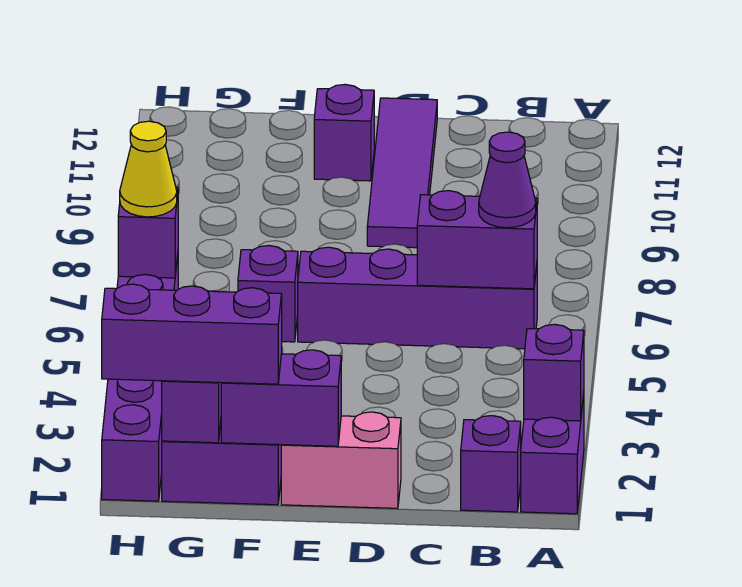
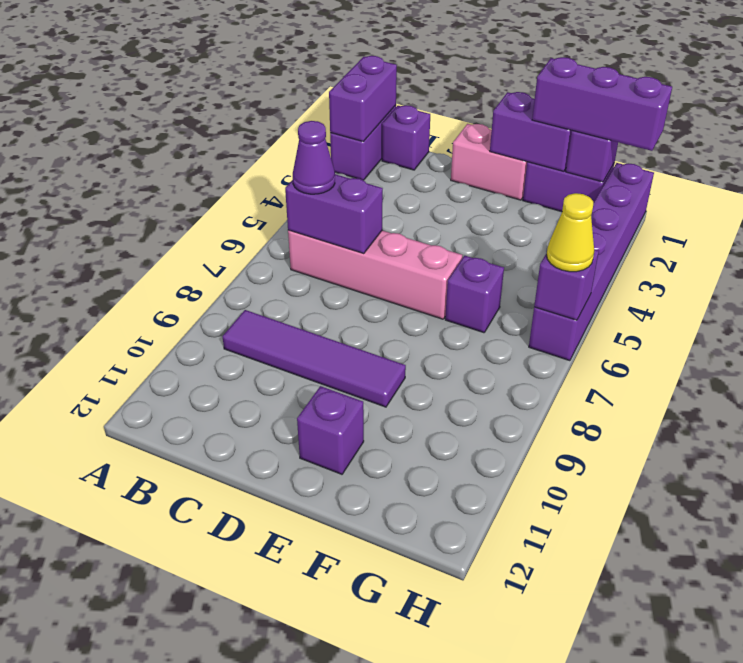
purple 1x1 brick [524,324,584,421] -> purple 1x2 brick [329,56,397,142]
purple 1x4 brick [298,247,537,349] -> pink 1x4 brick [288,230,462,319]
purple 1x4 tile [367,98,437,248] -> purple 1x4 tile turned to [223,310,406,407]

